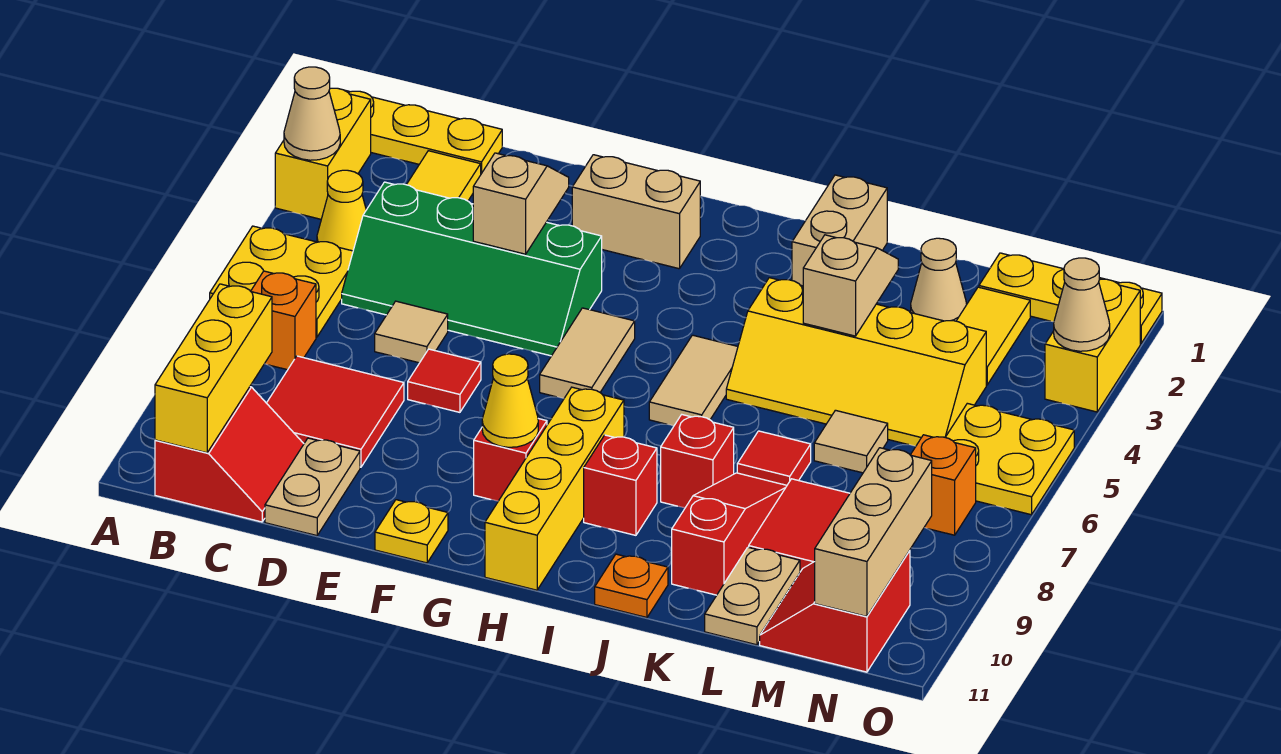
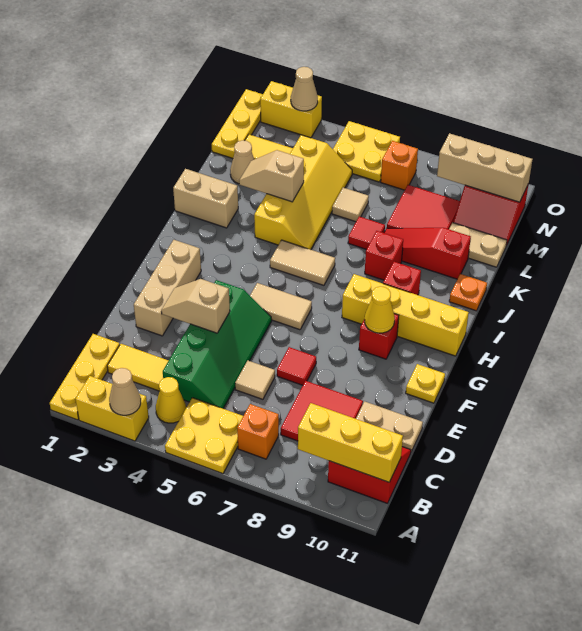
tan 1x2 brick [572,155,700,269] -> tan 1x3 brick [134,240,201,336]

